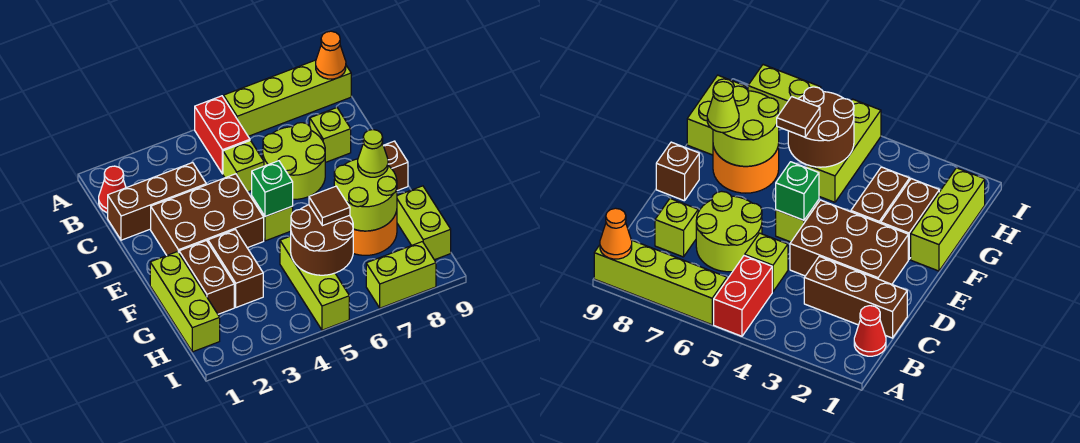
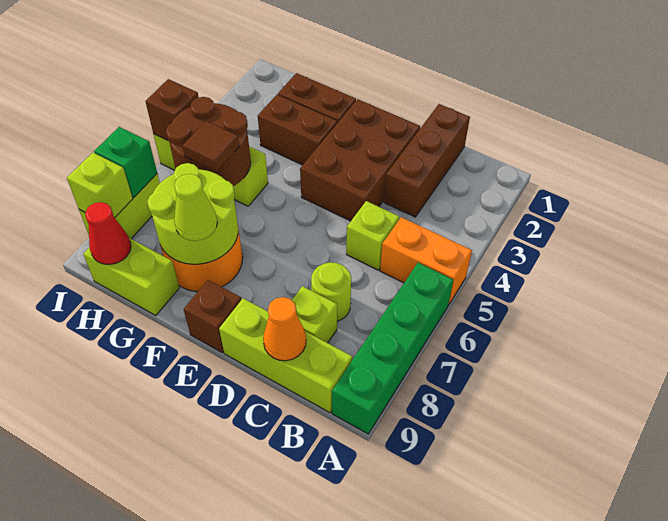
red 1x2 brick [195,96,250,174] -> orange 1x2 brick [380,217,472,305]
lime 1x4 brick [224,60,351,136] -> green 1x4 brick [332,263,453,434]
orange 1x1 cone [316,31,346,79] -> orange 1x1 cone moved to [263,297,306,361]
red 1x1 cone [99,166,126,213] -> red 1x1 cone moved to [85,202,131,264]
lime 2x2 round brick [263,123,325,199] -> lime 1x1 round brick [311,262,351,321]
lime 1x1 brick [252,197,293,241] -> lime 1x1 brick moved to [67,153,133,217]
green 1x1 brick [252,161,293,217] -> green 1x1 brick moved to [94,127,157,197]
lime 1x3 brick [150,252,220,352] -> lime 1x3 brick moved to [219,299,352,413]
none -> brown 1x1 brick [146,79,199,140]

